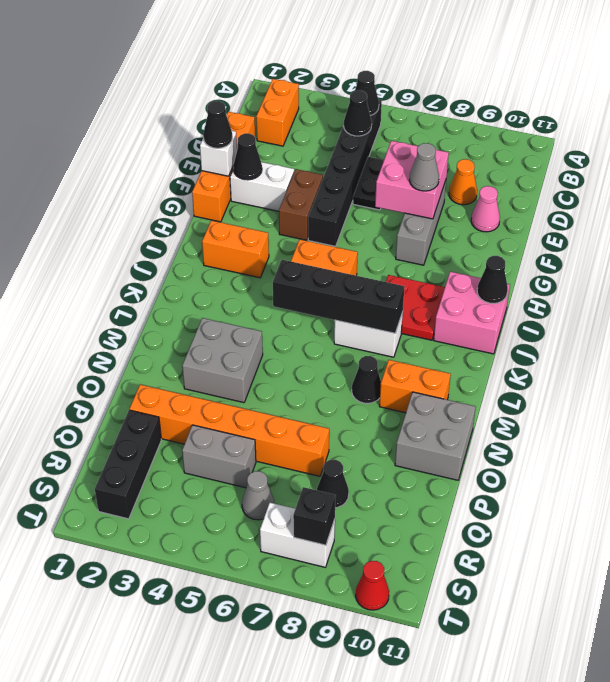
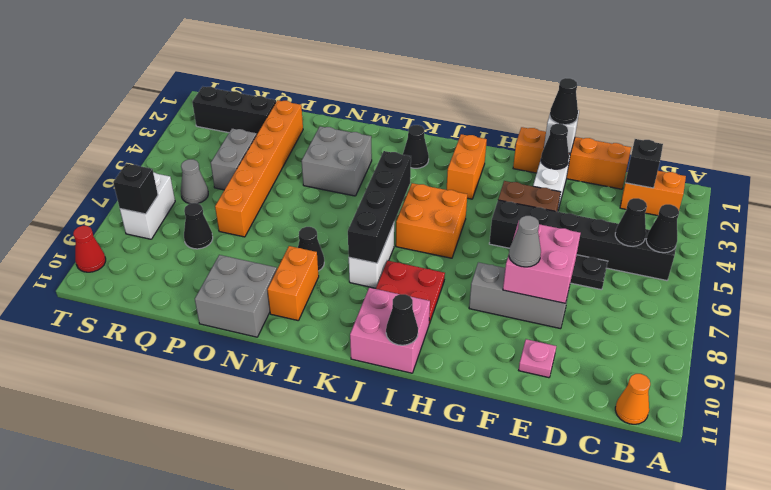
none -> black 1x1 brick [625,139,663,188]
orange 1x1 cone [449,159,477,205] -> orange 1x1 cone moved to [615,374,650,424]
pink 1x1 cone [471,186,500,232] -> pink 1x1 plate [519,339,556,378]
none -> black 1x1 cone [403,125,429,168]

